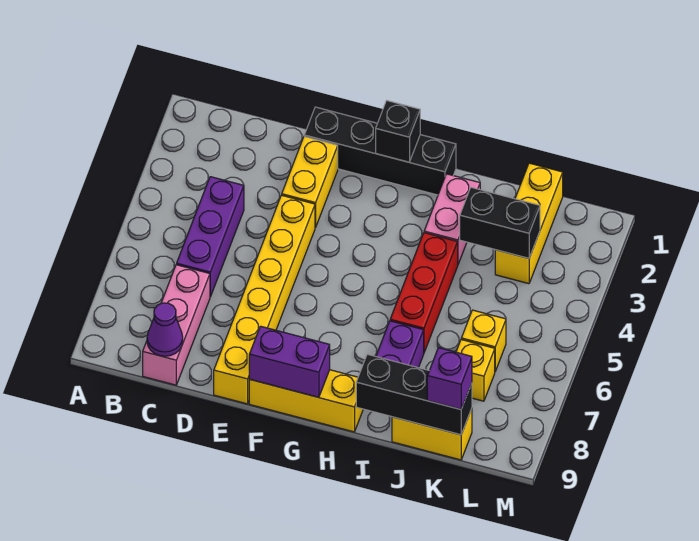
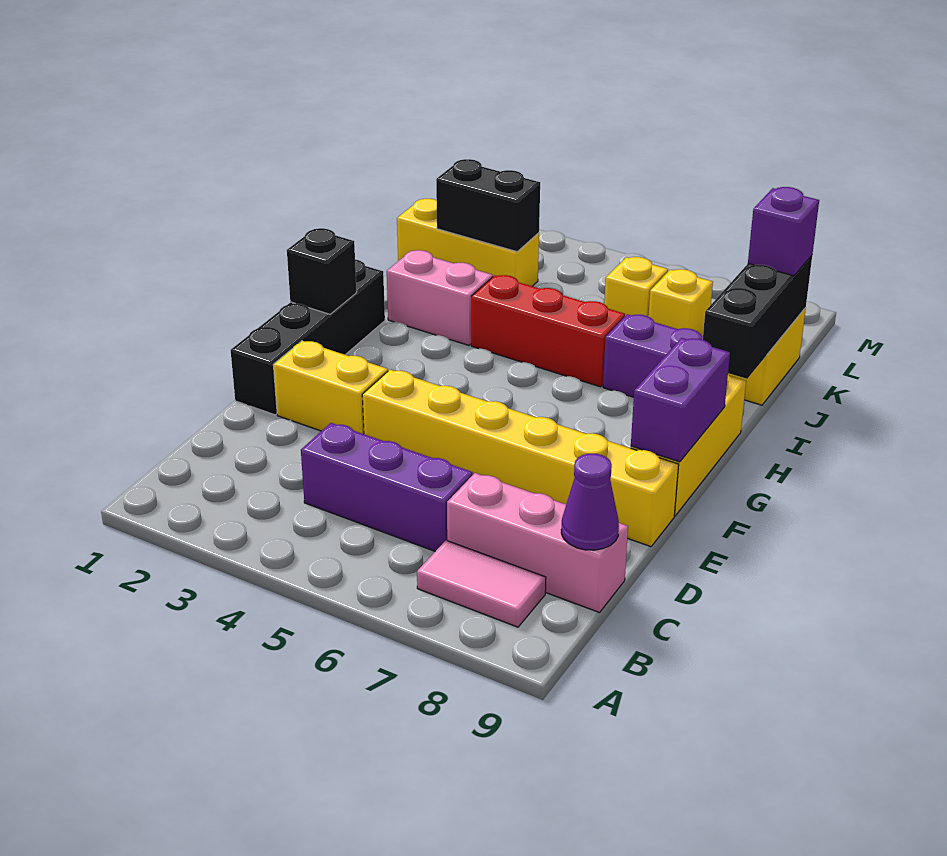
none -> pink 1x2 tile [417,540,546,627]
black 1x2 brick [460,187,540,258] -> black 1x2 brick turned to [436,159,540,252]

